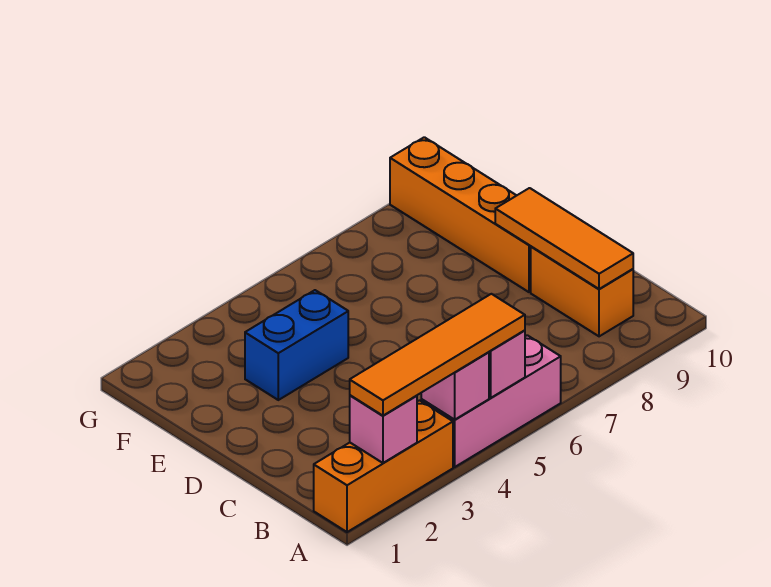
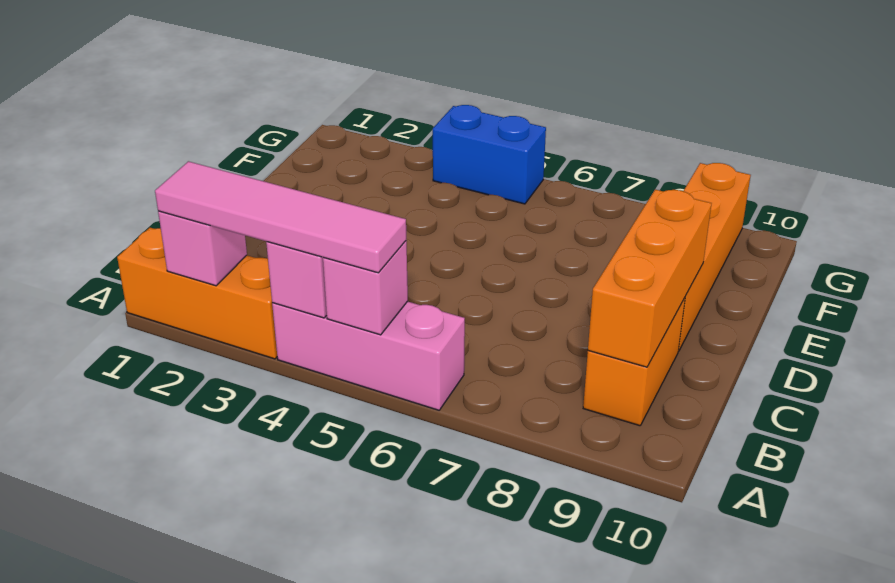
orange 1x4 tile [350,294,525,416] -> pink 1x4 tile [155,161,406,273]
orange 1x3 tile [495,188,633,289] -> orange 1x3 brick [588,190,712,367]
blue 1x2 brick [245,290,348,400] -> blue 1x2 brick moved to [433,105,546,204]

